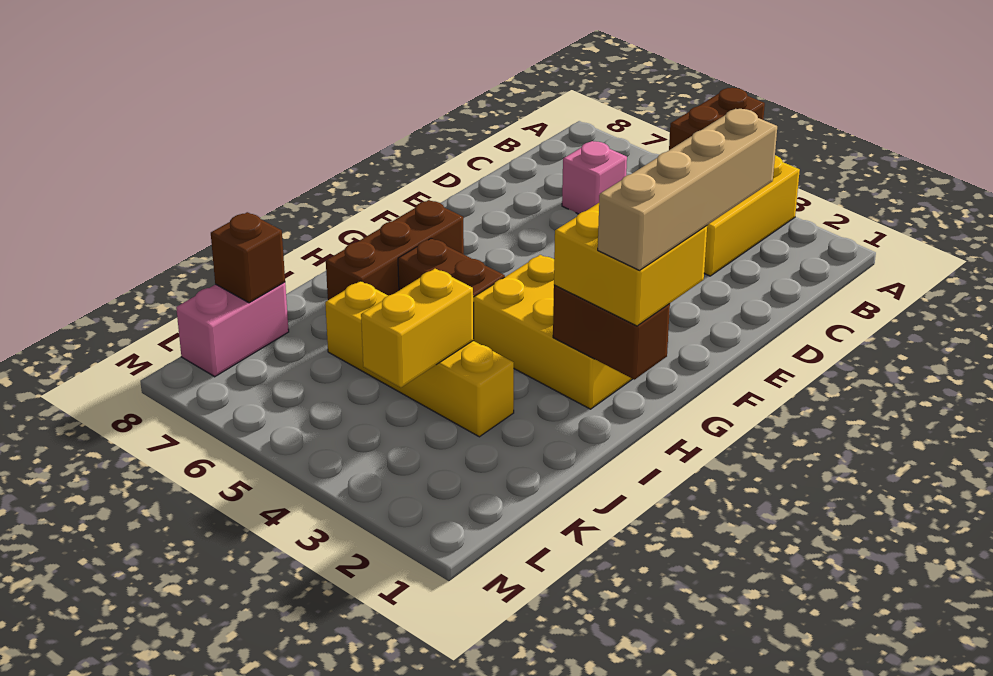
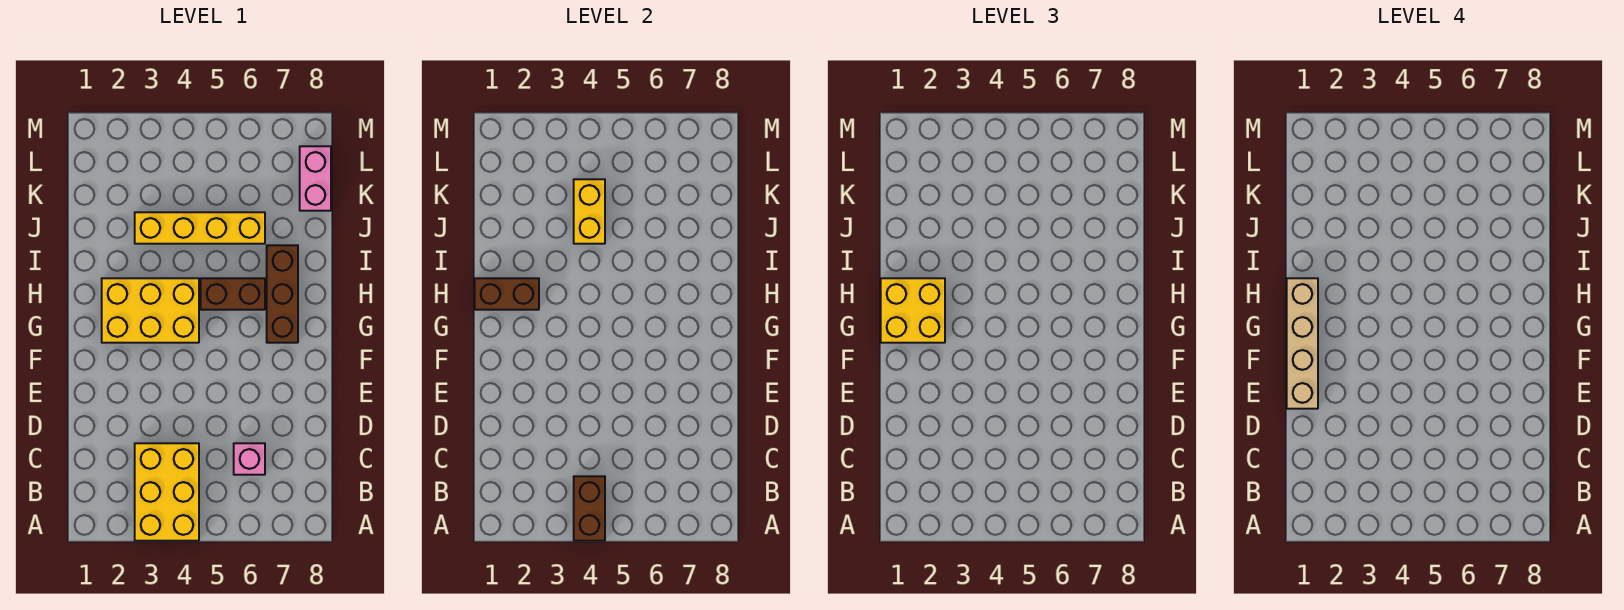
brown 1x1 brick [211,212,285,303] -> none

